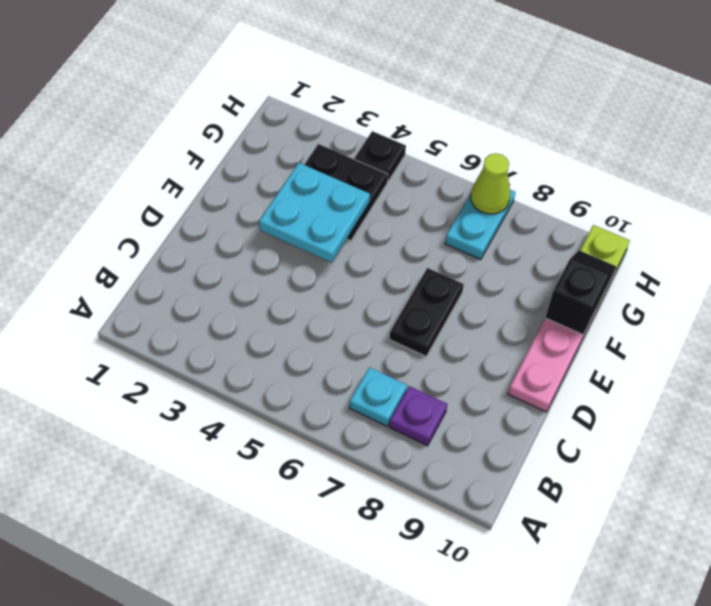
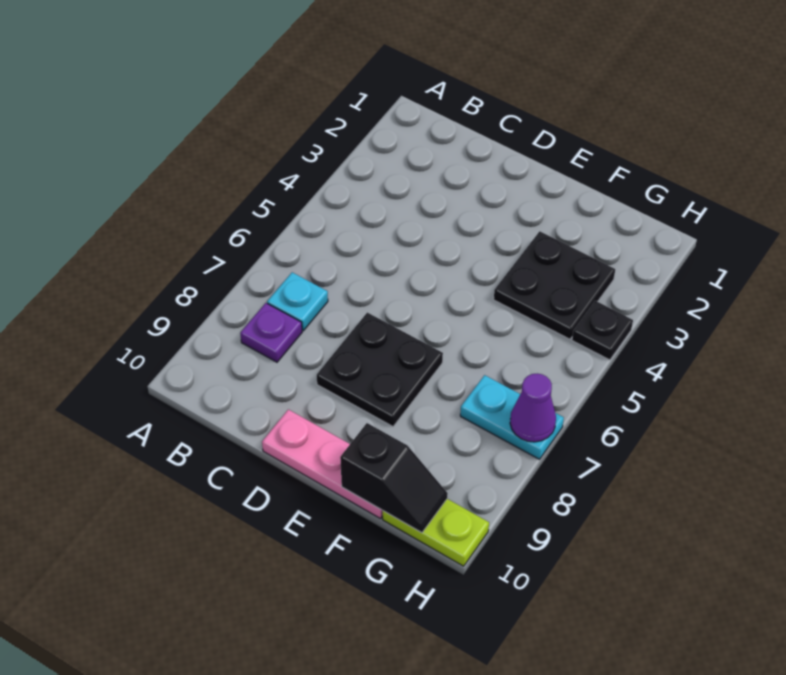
black 1x2 plate [390,268,464,356] -> black 2x2 plate [317,313,443,426]
cyan 2x2 plate [259,163,370,263] -> none
lime 1x1 cone [471,153,510,214] -> purple 1x1 cone [510,374,556,442]

